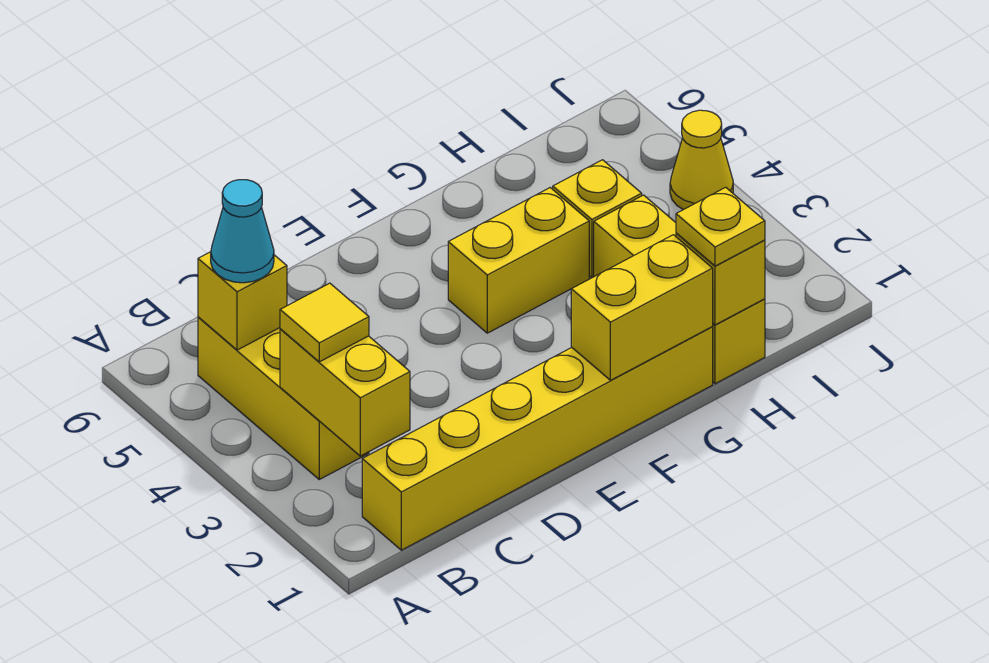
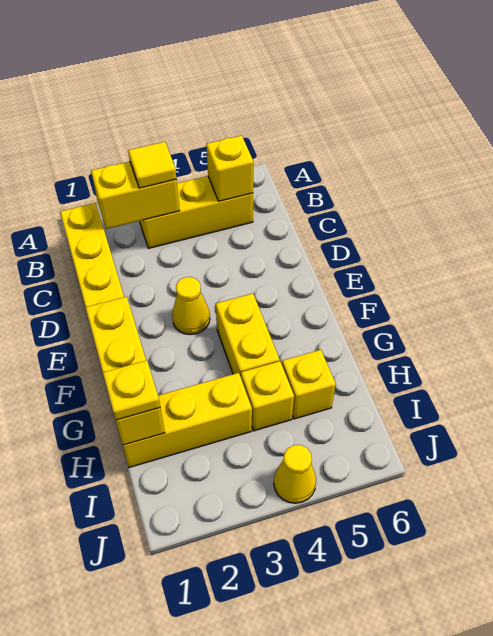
cyan 1x1 cone [211,180,274,283] -> none
none -> yellow 1x1 cone [172,277,210,335]
none -> yellow 1x1 brick [282,350,336,419]

